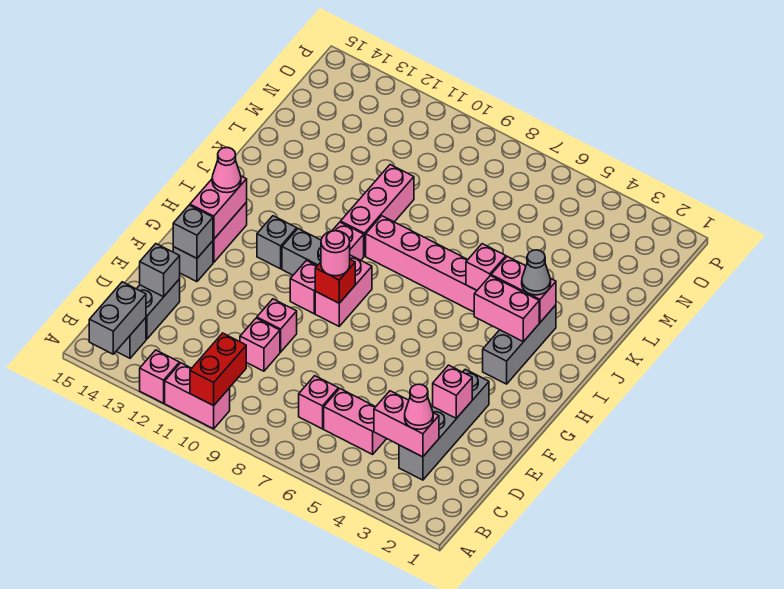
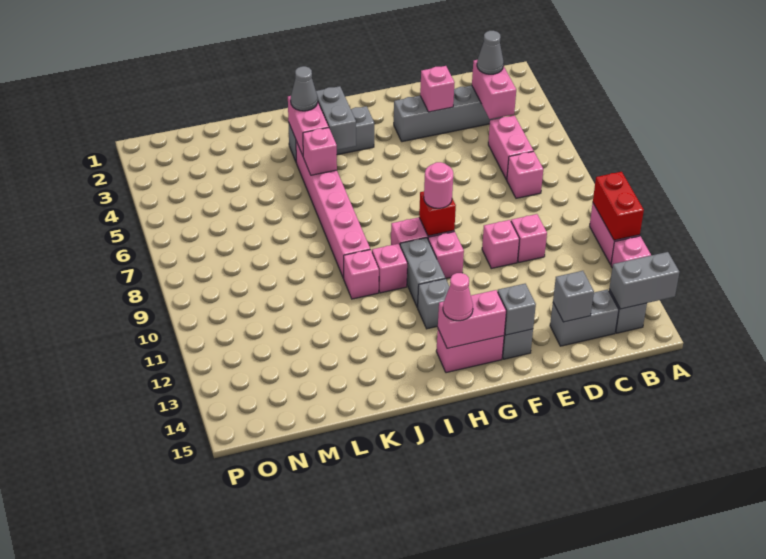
red 1x2 brick [190,333,246,406] -> red 1x2 brick turned to [593,172,644,240]
pink 1x1 cone [405,384,433,429] -> grey 1x1 cone [477,31,503,74]
pink 1x2 brick [474,276,539,342] -> grey 1x2 brick [316,86,356,150]
pink 1x3 brick [341,165,414,256] -> pink 1x1 brick [343,250,379,299]

